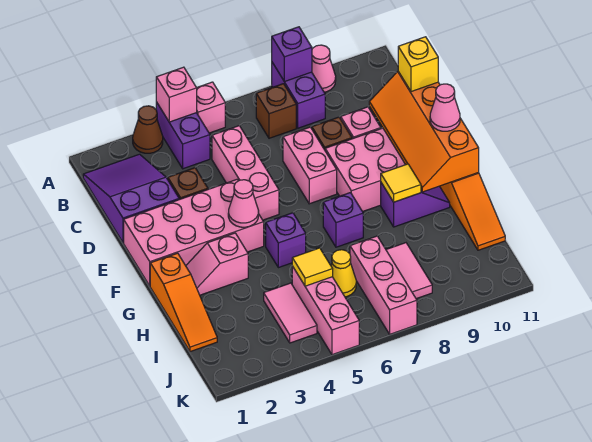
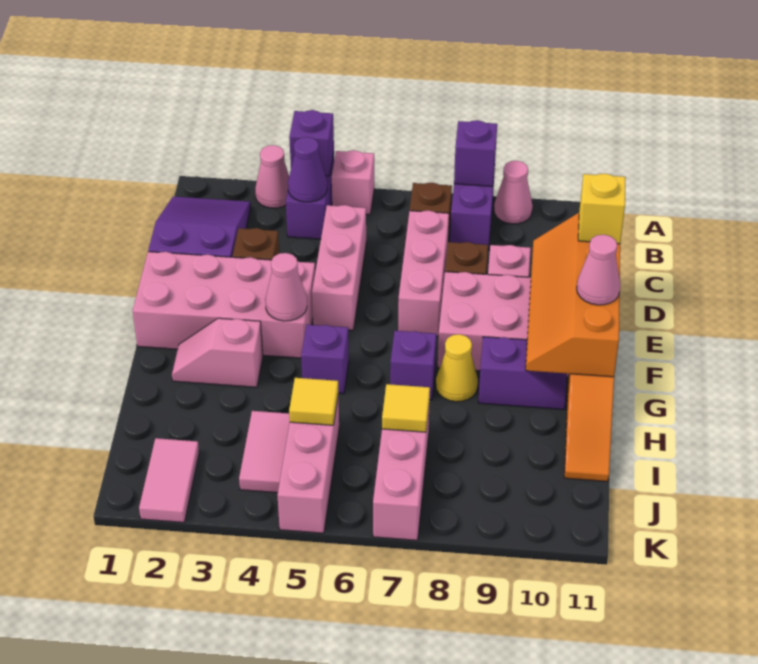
brown 1x1 cone [133,106,163,153] -> pink 1x1 cone [255,145,289,208]
pink 1x1 brick [156,67,197,122] -> purple 1x1 brick [289,110,334,176]
none -> purple 1x1 cone [288,137,327,202]
pink 1x2 brick [283,127,337,204] -> pink 1x3 brick [398,210,449,336]
orange 1x3 slope [150,253,217,352] -> none
yellow 1x1 tile [381,164,421,202] -> yellow 1x1 tile moved to [382,384,430,432]
yellow 1x1 cone [331,250,356,297] -> yellow 1x1 cone moved to [436,334,478,402]
pink 1x2 tile [386,243,432,299] -> pink 1x2 tile moved to [139,438,199,522]

